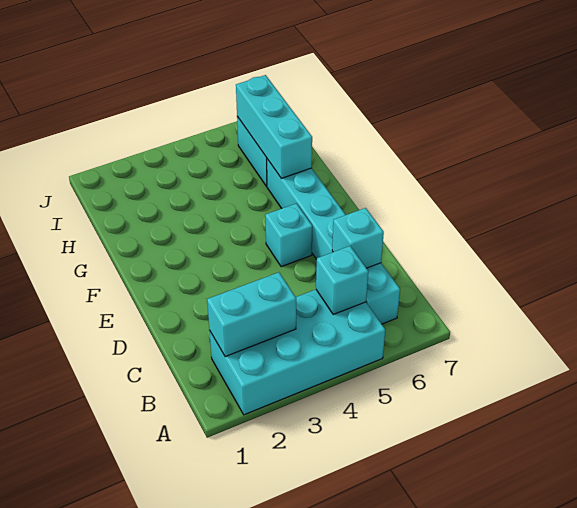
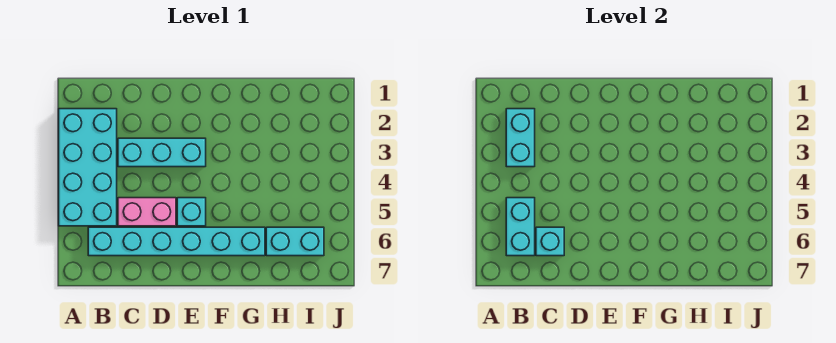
cyan 1x1 brick [316,246,368,314] -> cyan 1x2 brick [506,198,535,256]
none -> pink 1x2 brick [118,198,176,226]
cyan 1x3 brick [236,75,312,178] -> cyan 1x3 brick moved to [118,138,206,167]

